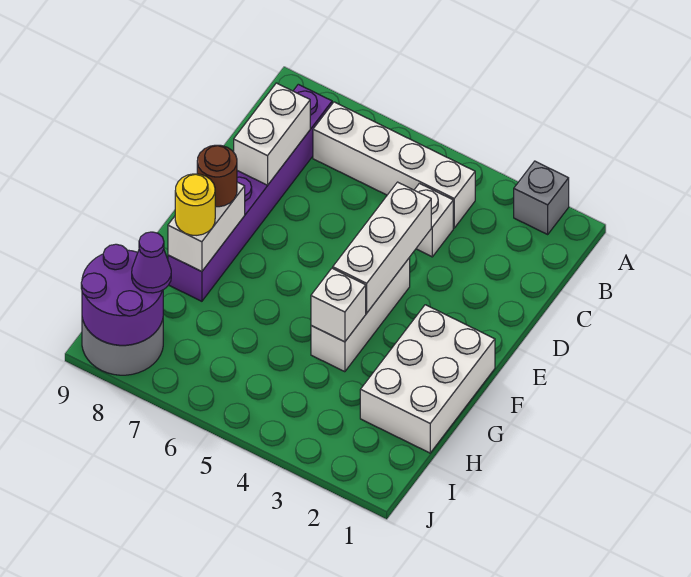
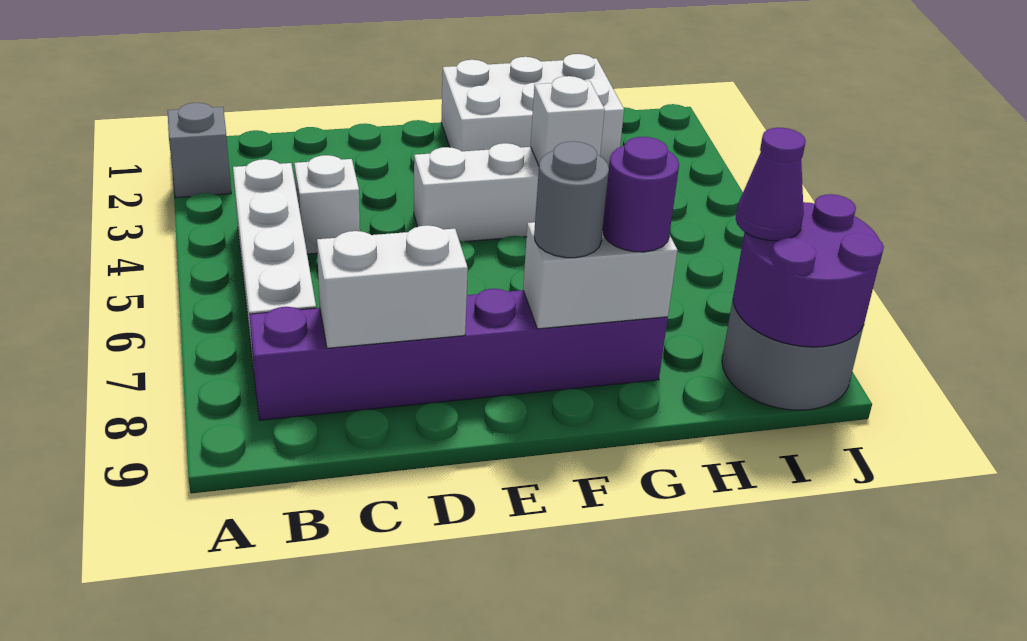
white 1x3 brick [333,182,431,313] -> none
brown 1x1 round brick [197,145,237,207] -> grey 1x1 round brick [534,141,609,258]
yellow 1x1 round brick [175,174,215,235] -> purple 1x1 round brick [603,137,679,252]

